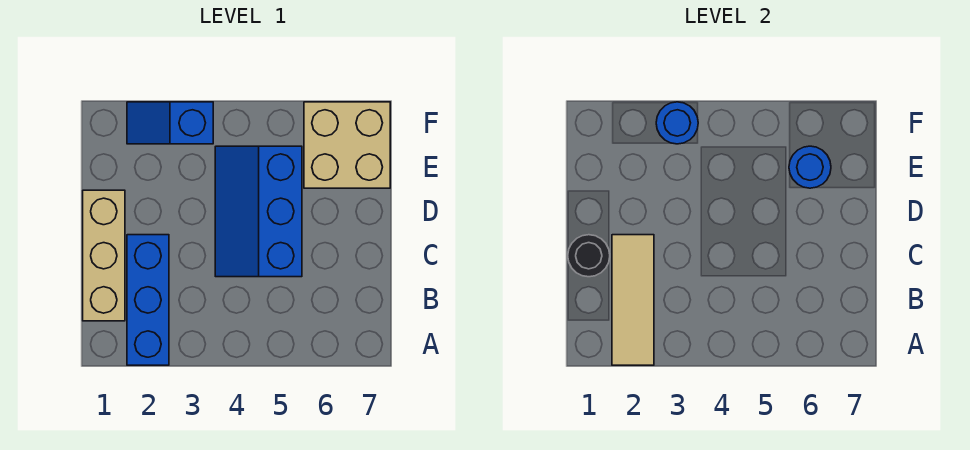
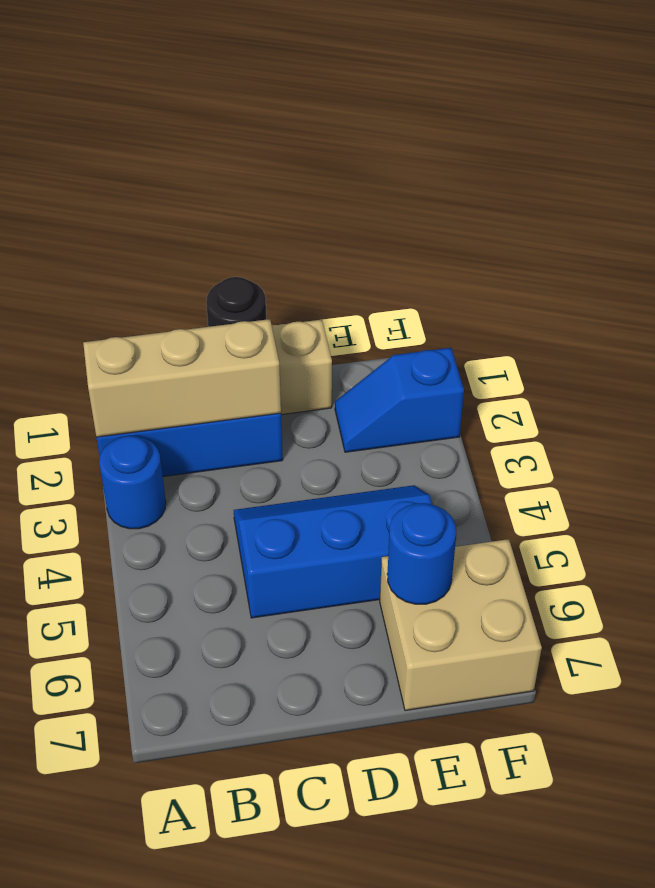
tan 1x3 tile [612,235,654,365] -> tan 1x3 brick [83,319,281,437]
blue 1x2 slope [127,102,213,144] -> blue 1x2 slope turned to [335,348,464,452]
blue 1x1 round brick [656,102,698,144] -> blue 1x1 round brick moved to [99,436,166,529]

